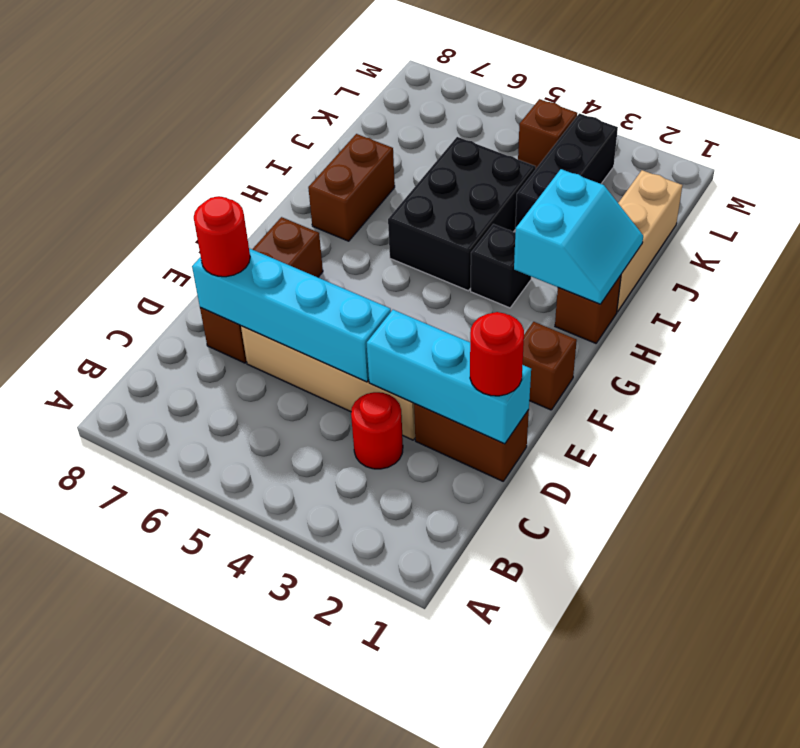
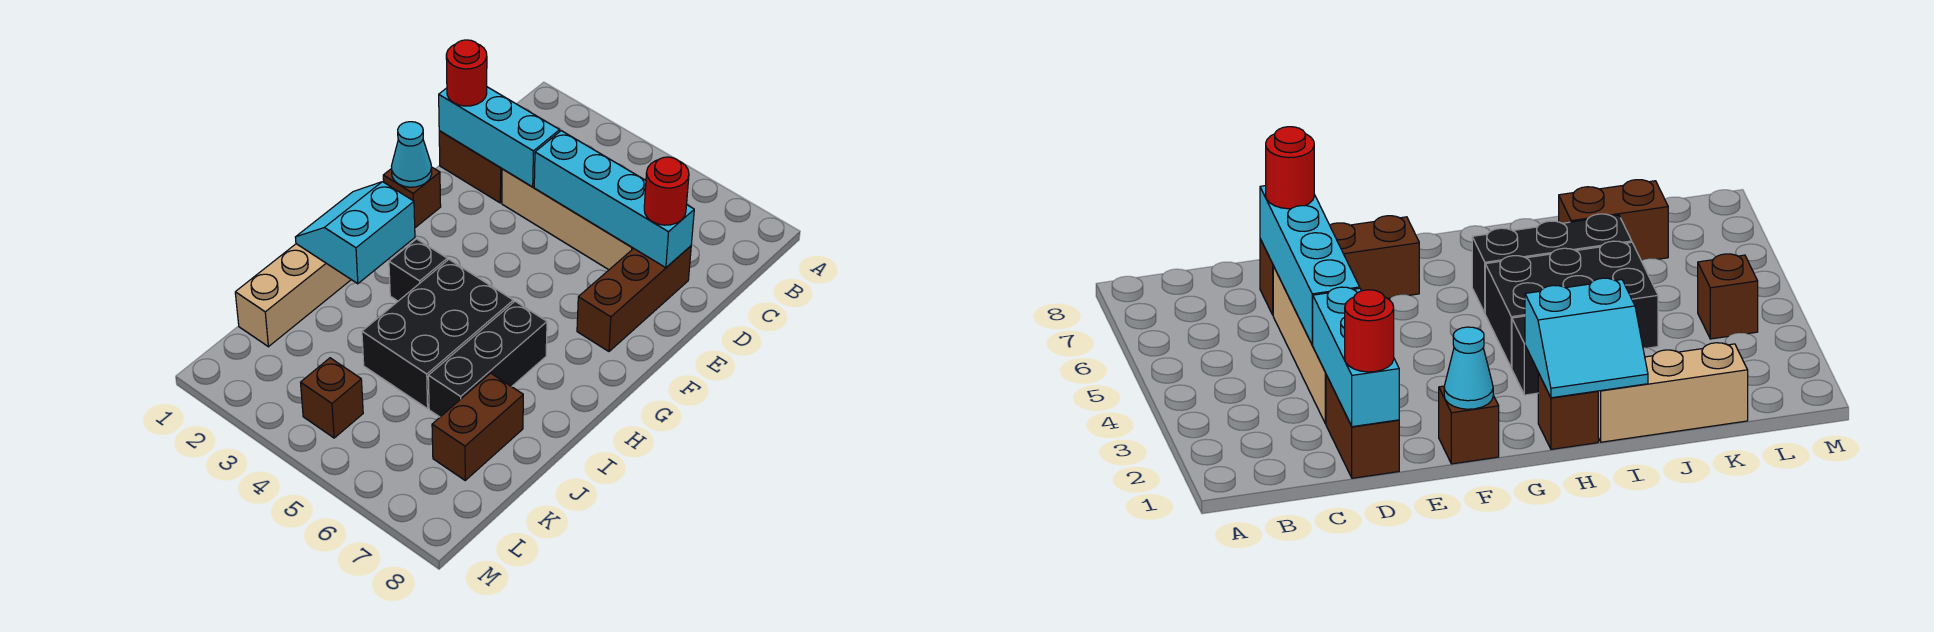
red 1x1 round brick [351,392,403,469] -> none
none -> cyan 1x1 cone [391,122,432,187]
brown 1x2 brick [308,134,395,241] -> brown 1x2 brick moved to [432,373,523,480]
black 1x3 brick [515,113,618,231] -> black 1x3 brick moved to [428,301,547,417]

